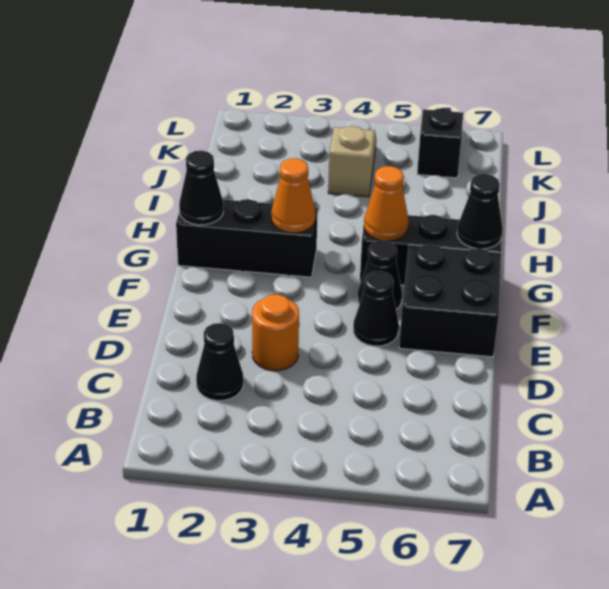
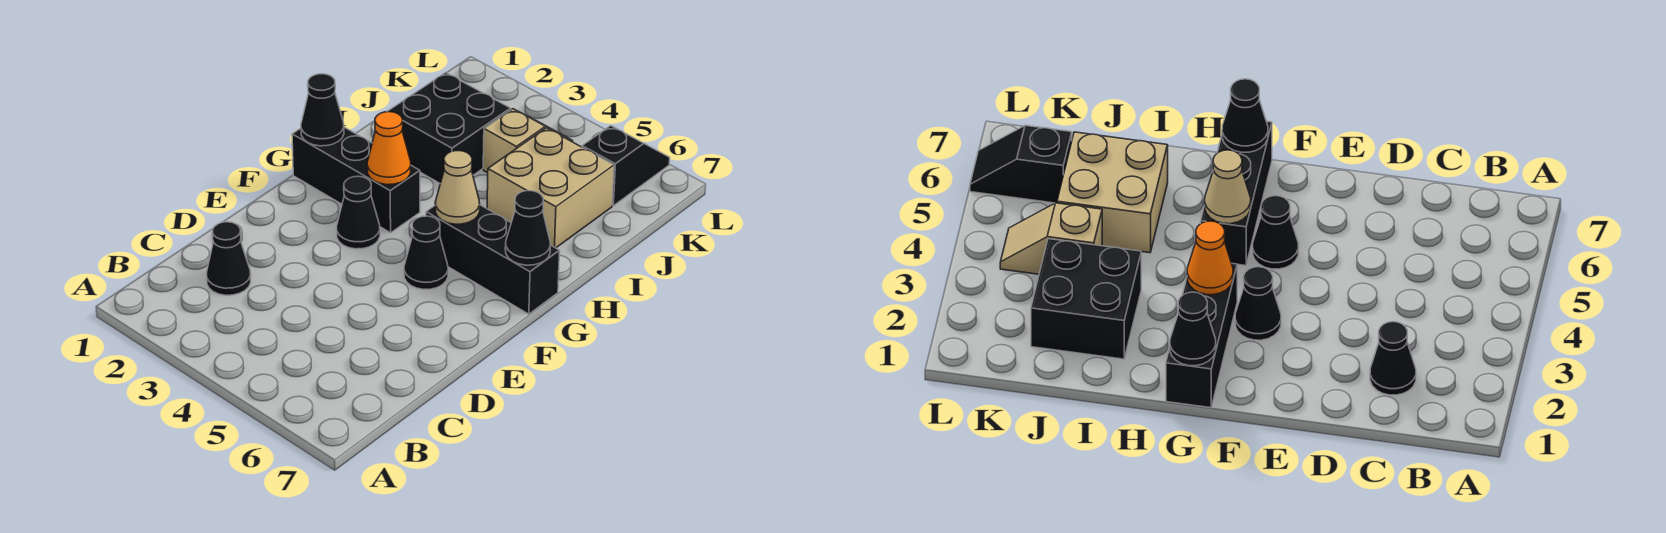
orange 1x1 round brick [252,294,299,371] -> none
black 1x1 cone [353,271,399,346] -> black 1x1 cone moved to [337,176,380,249]
black 2x2 brick [399,244,501,357] -> black 2x2 brick moved to [387,73,511,183]
orange 1x1 cone [364,166,409,241] -> tan 1x1 cone [435,151,480,224]
none -> tan 2x2 brick [487,128,614,248]

